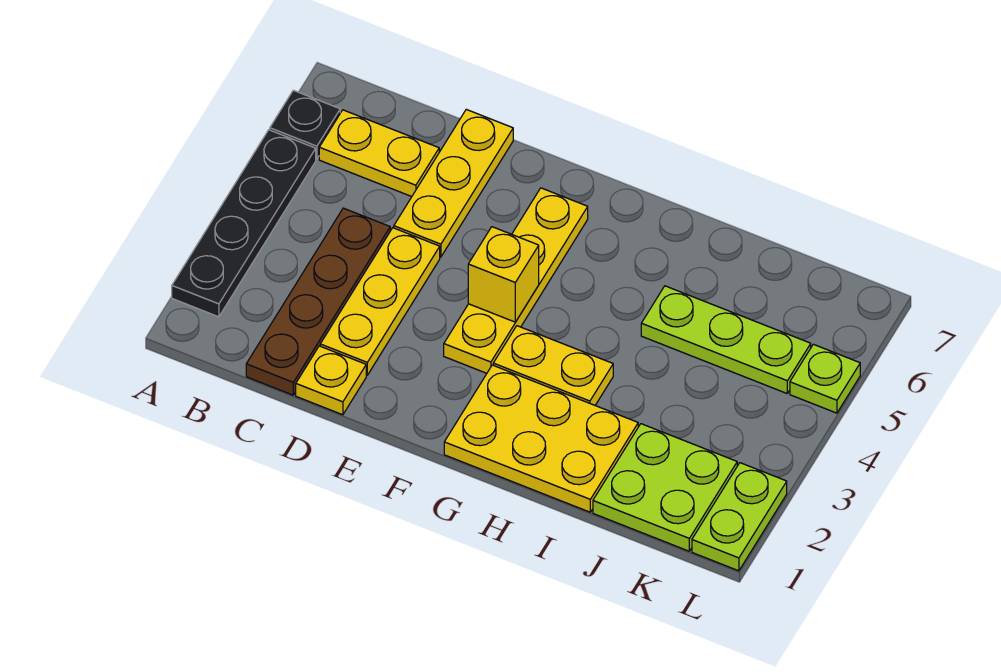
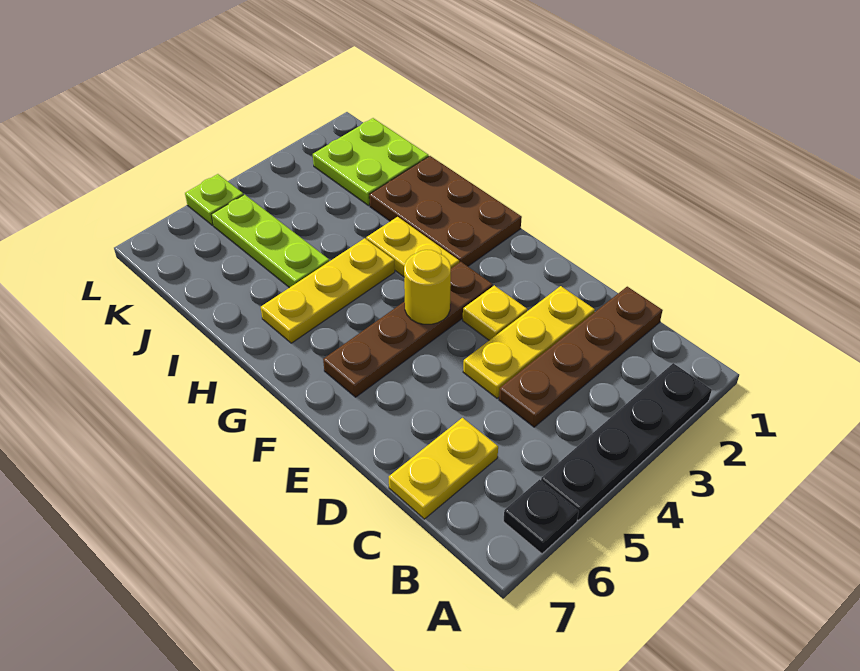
yellow 1x2 plate [319,110,439,197] -> yellow 1x2 plate turned to [389,418,498,519]
yellow 1x1 plate [296,346,366,415] -> yellow 1x1 plate moved to [463,285,527,340]
yellow 1x3 plate [394,109,513,257] -> yellow 1x3 plate moved to [261,238,395,343]
yellow 1x4 plate [444,188,588,373] -> brown 1x4 plate [323,262,493,397]
yellow 1x1 brick [468,227,539,322] -> yellow 1x1 round brick [404,250,451,324]
yellow 2x3 plate [444,365,638,512] -> brown 2x3 plate [369,156,522,266]
lime 1x2 plate [692,463,787,571] -> none

